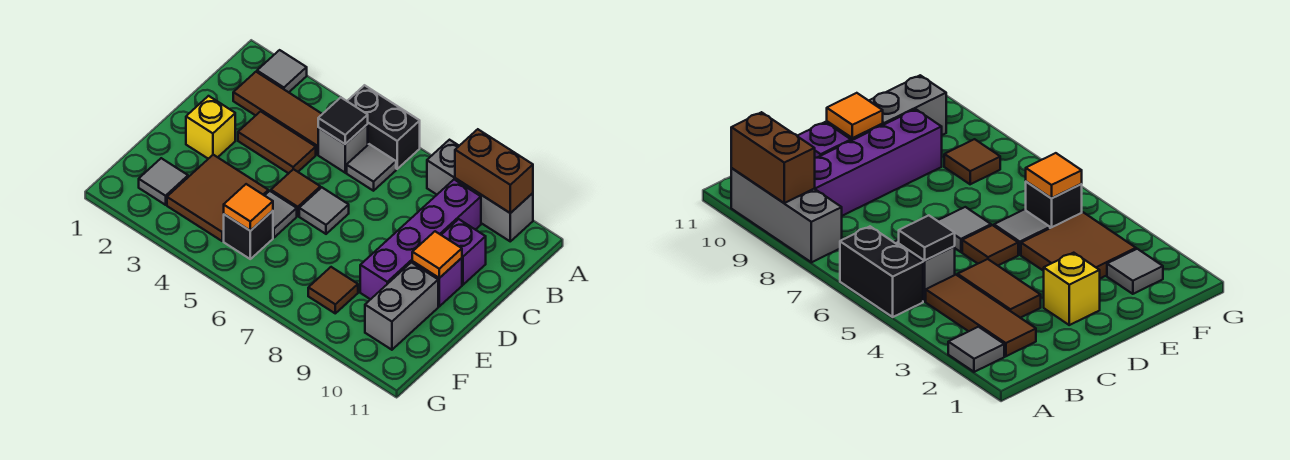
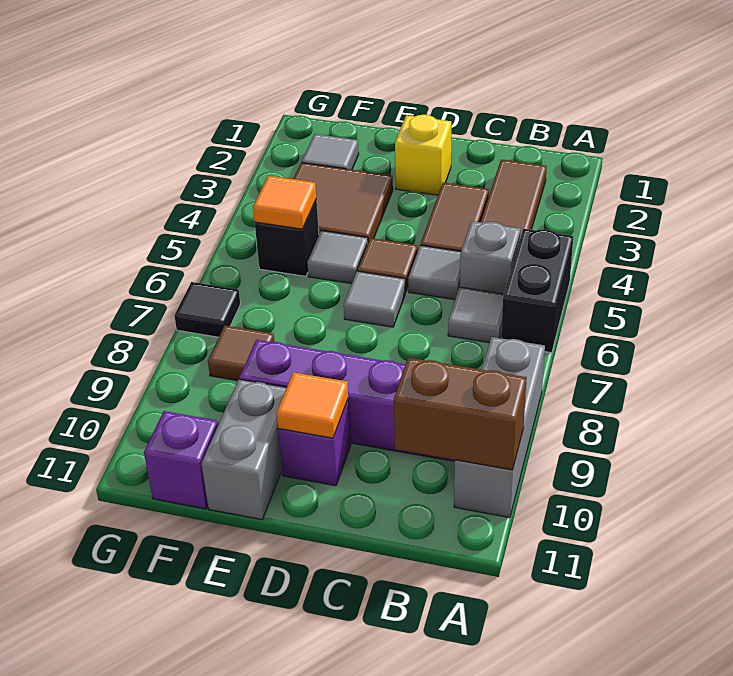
grey 1x1 tile [257,50,307,92] -> grey 1x1 tile moved to [408,246,461,300]
brown 1x2 brick [455,129,533,213] -> brown 1x2 brick turned to [394,358,527,470]
black 1x1 tile [318,98,368,144] -> black 1x1 tile moved to [174,282,240,337]
purple 1x1 brick [442,219,486,285] -> purple 1x1 brick moved to [144,411,218,509]
grey 1x2 brick [365,262,438,350] -> grey 1x2 brick turned to [202,379,287,520]

